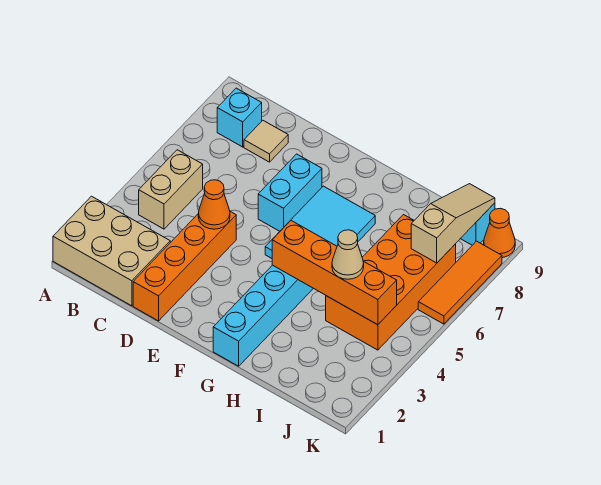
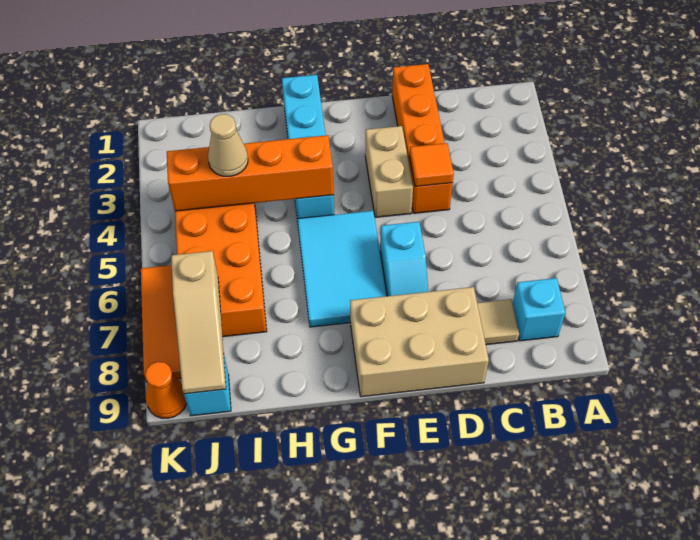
tan 2x3 brick [53,196,170,306] -> tan 2x3 brick moved to [350,287,489,397]
tan 1x2 brick [139,150,203,229] -> tan 1x2 brick moved to [365,126,413,217]
orange 1x1 cone [198,180,230,229] -> orange 1x1 tile [410,143,454,186]
cyan 1x2 brick [258,154,322,231] -> cyan 1x2 slope [380,222,428,296]

